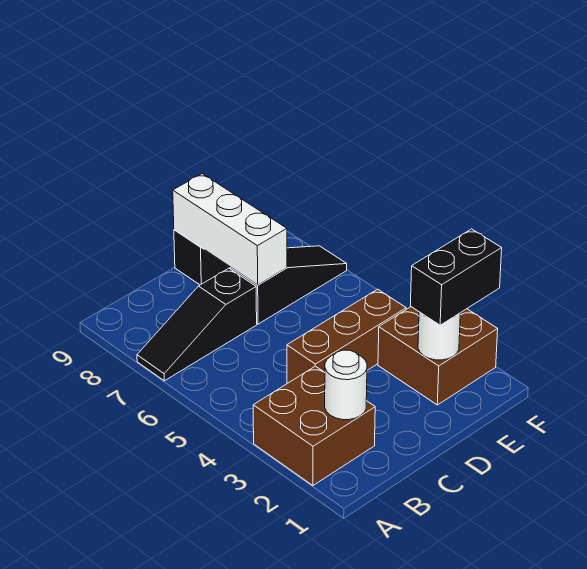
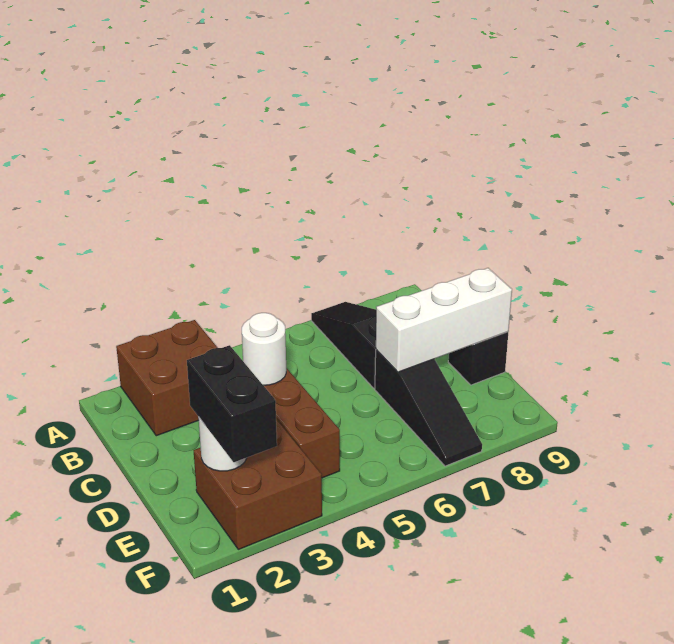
white 1x1 round brick [325,350,367,420] -> white 1x1 round brick moved to [242,313,286,385]

